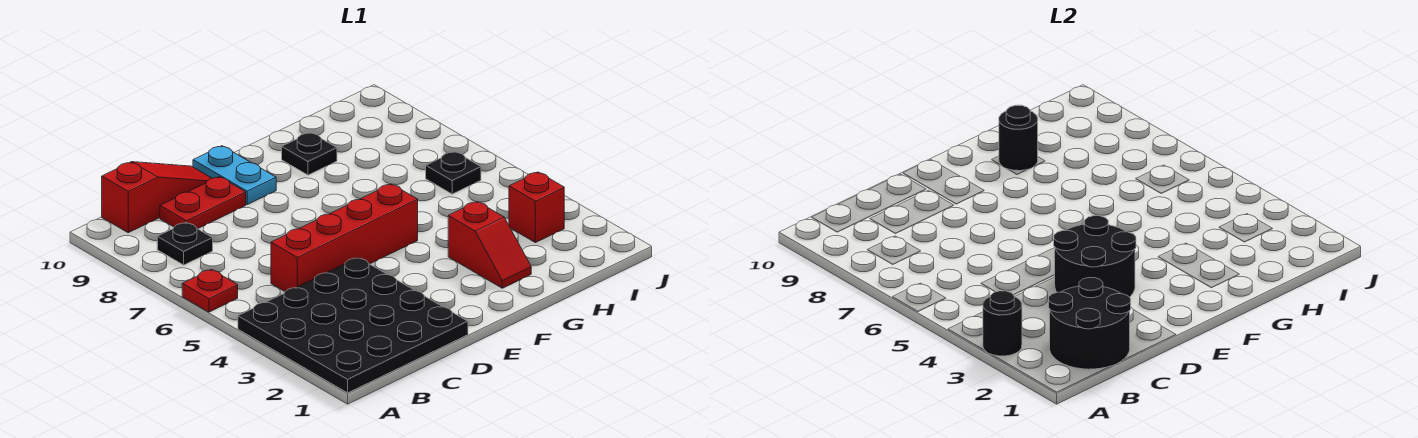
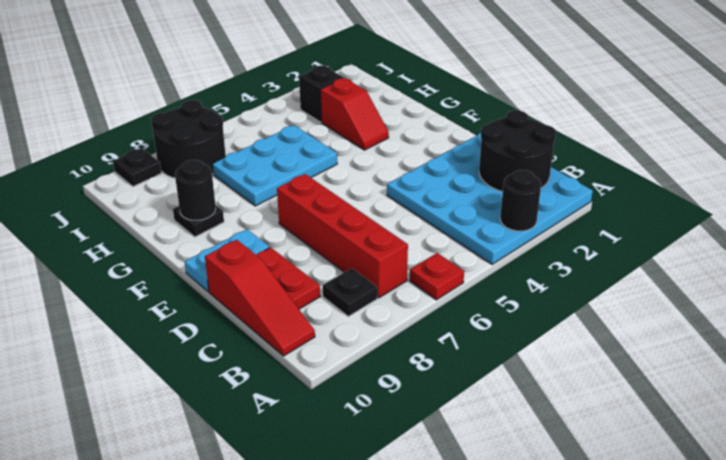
black 4x4 plate [238,258,468,393] -> cyan 4x4 plate [387,133,593,264]
red 1x3 slope [102,162,212,233] -> red 1x3 slope turned to [205,240,315,356]
red 1x4 brick [271,184,418,291] -> red 1x4 brick moved to [277,174,408,298]
black 2x2 round brick [1054,216,1136,297] -> black 2x2 round brick moved to [151,100,226,178]
red 1x2 slope [448,202,531,288] -> red 1x2 slope turned to [320,78,389,150]
none -> cyan 2x3 plate [212,125,337,206]
red 1x1 brick [509,172,564,243] -> black 1x1 brick [299,66,343,122]
black 1x1 plate [426,151,481,194] -> black 1x1 plate moved to [113,148,161,186]

